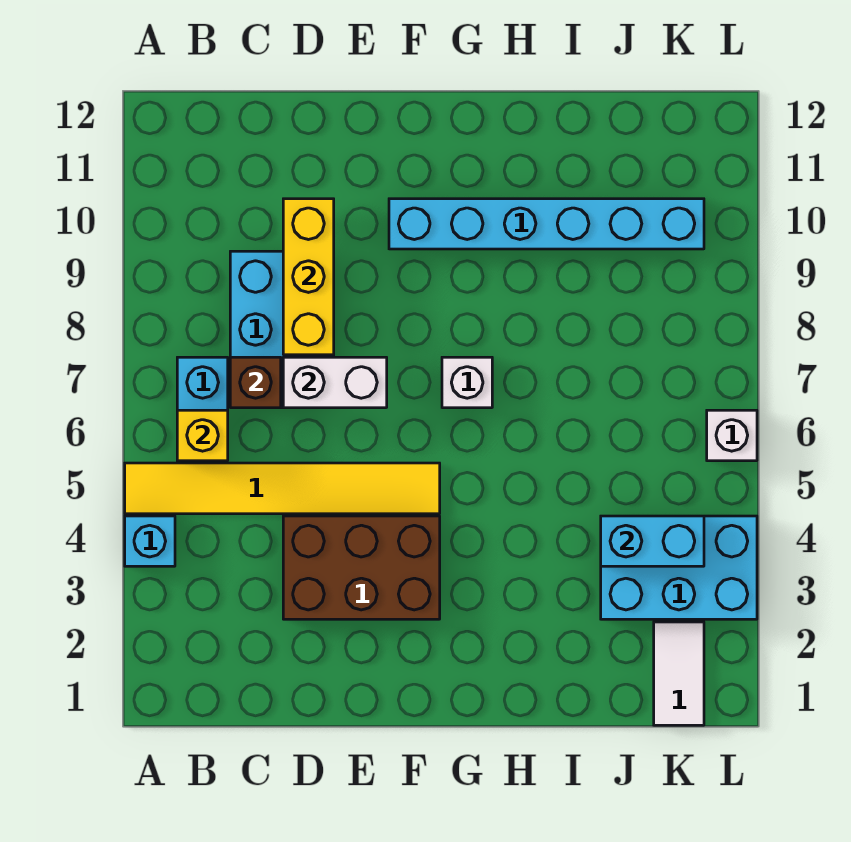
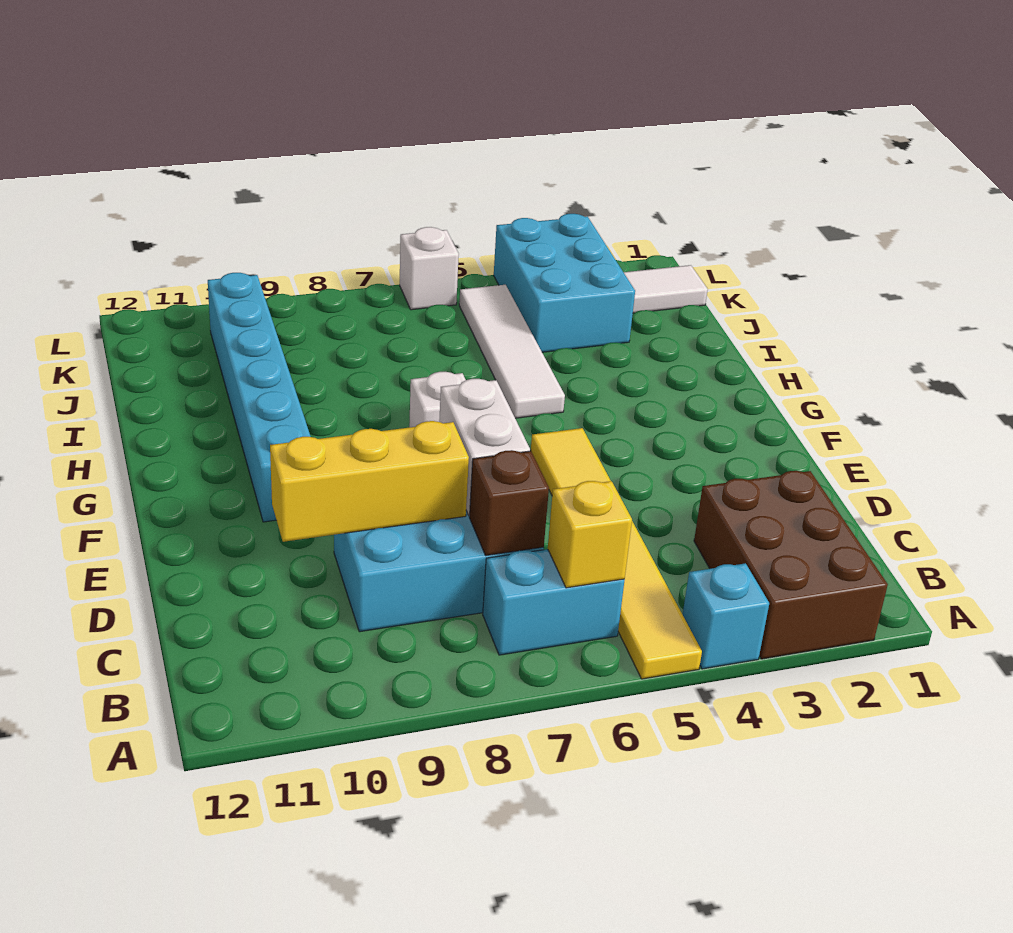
brown 2x3 brick [283,516,440,619] -> brown 2x3 brick moved to [694,471,888,659]
none -> white 1x4 tile [459,285,565,418]
cyan 1x2 brick [601,516,704,566] -> none

